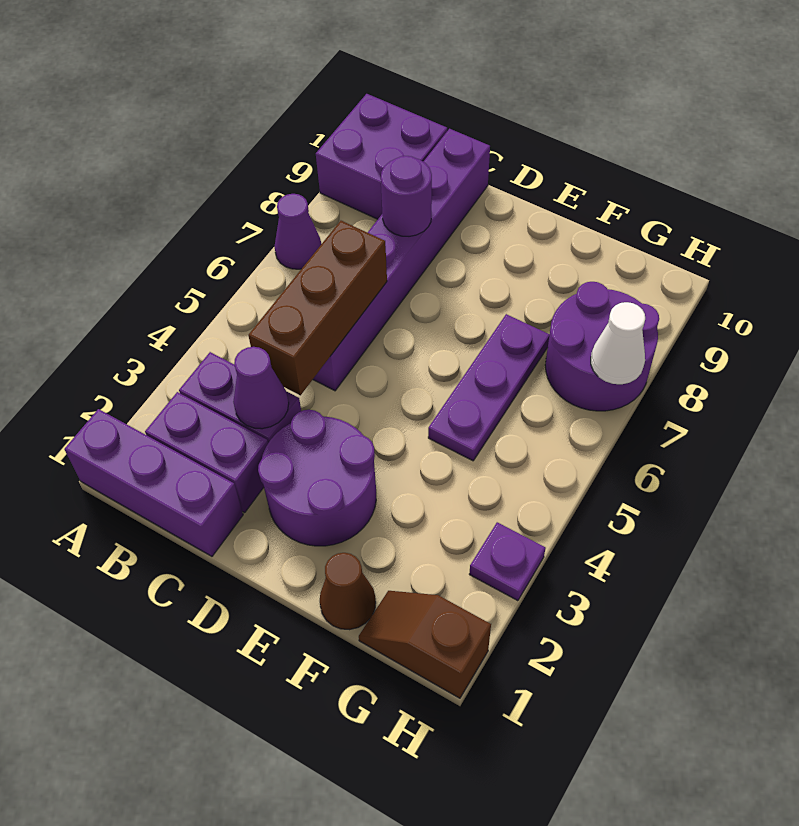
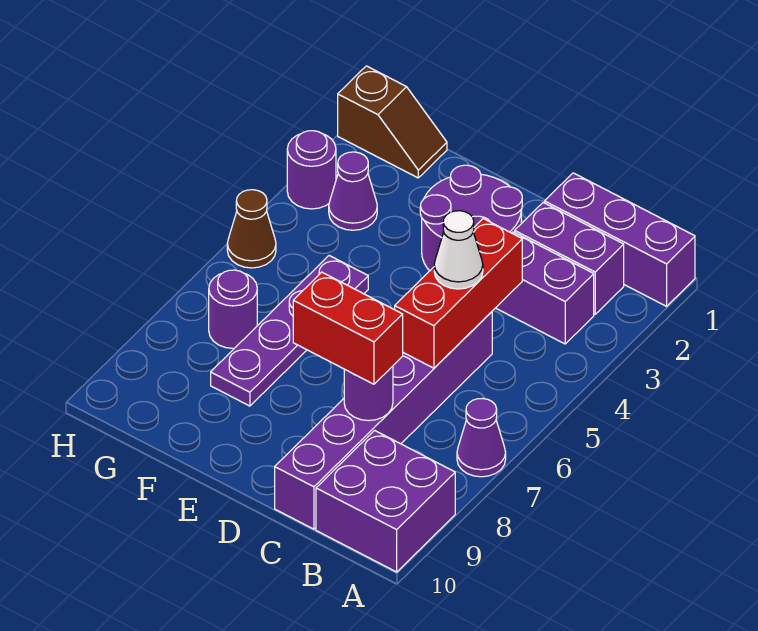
purple 1x1 cone [233,347,289,429] -> purple 1x1 cone moved to [329,152,377,230]
brown 1x3 brick [248,221,387,395] -> red 1x3 brick [395,219,522,368]
none -> red 1x2 brick [293,272,403,384]
brown 1x1 cone [320,553,376,630] -> brown 1x1 cone moved to [227,190,276,268]
purple 1x3 plate [428,314,550,461] -> purple 1x4 plate [211,256,368,406]
purple 2x2 round brick [545,282,659,411] -> purple 1x1 round brick [209,270,257,348]
purple 1x1 plate [469,522,546,601] -> purple 1x1 round brick [287,131,336,209]
white 1x1 cone [591,302,645,384] -> white 1x1 cone moved to [434,211,483,289]

